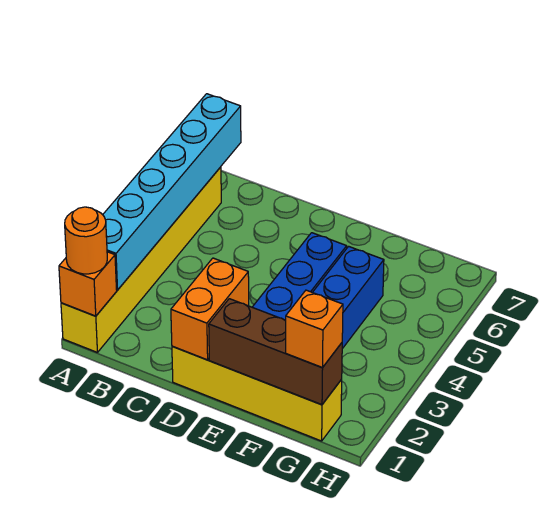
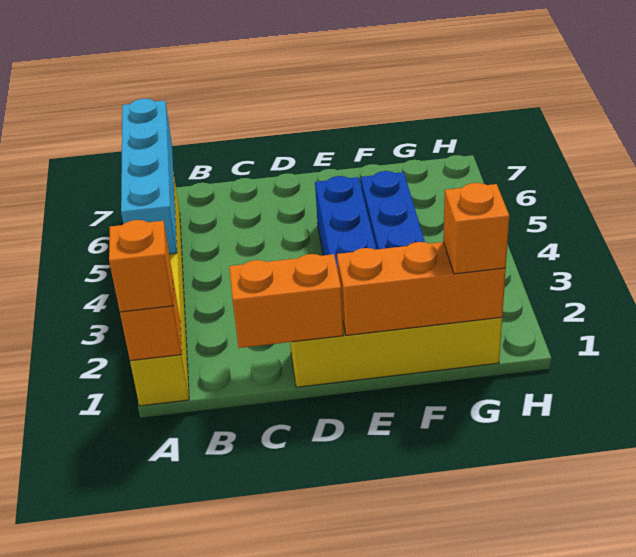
orange 1x1 round brick [65,207,107,274] -> orange 1x1 brick [109,220,173,312]
cyan 1x6 brick [103,94,241,290] -> cyan 1x4 brick [121,99,177,254]
orange 1x2 brick [171,258,249,360] -> orange 1x2 brick turned to [229,254,343,348]
brown 1x3 brick [209,299,342,405] -> orange 1x3 brick [337,242,506,335]

